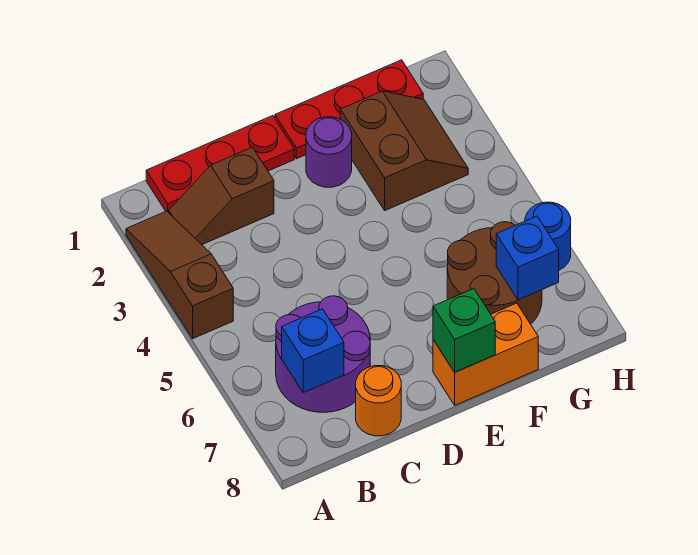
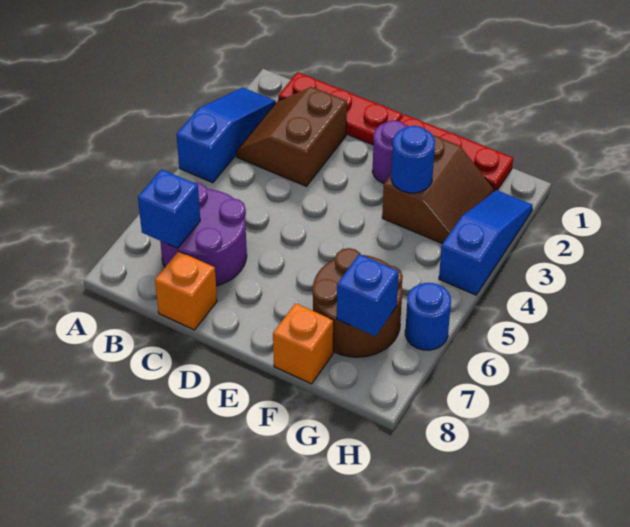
brown 1x3 slope [126,211,233,338] -> blue 1x3 slope [176,87,276,183]
brown 1x2 slope [169,147,274,245] -> brown 2x2 slope [236,87,347,186]
orange 1x1 round brick [356,366,401,436] -> orange 1x1 brick [155,251,217,330]
orange 1x2 brick [433,303,538,405] -> orange 1x1 brick [273,303,334,384]
green 1x1 brick [433,289,495,372] -> none
none -> blue 1x1 round brick [391,126,435,193]
none -> blue 1x3 slope [439,190,533,295]

